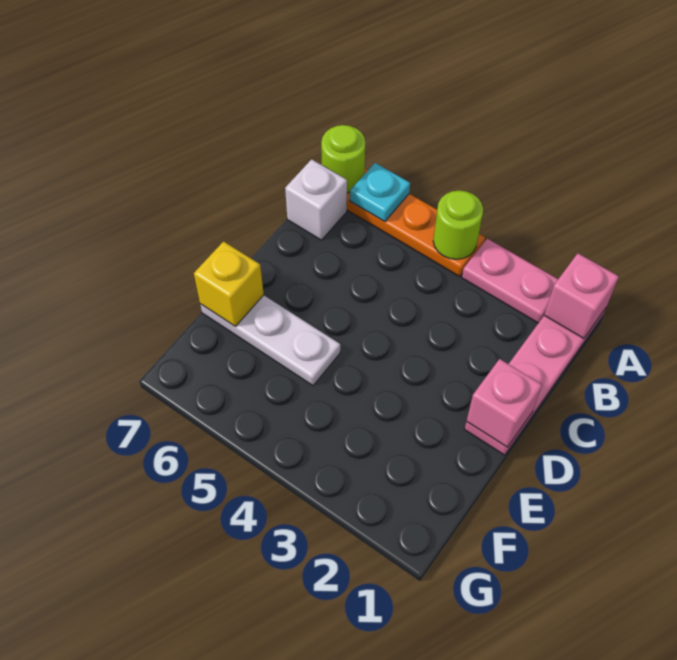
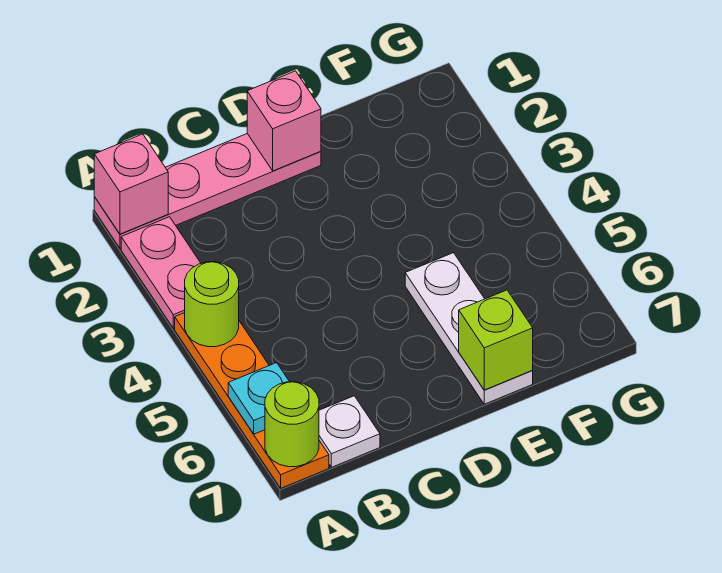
white 1x1 brick [285,159,347,240] -> white 1x1 plate [319,396,380,467]
yellow 1x1 brick [194,242,264,326] -> lime 1x1 brick [459,290,533,390]

